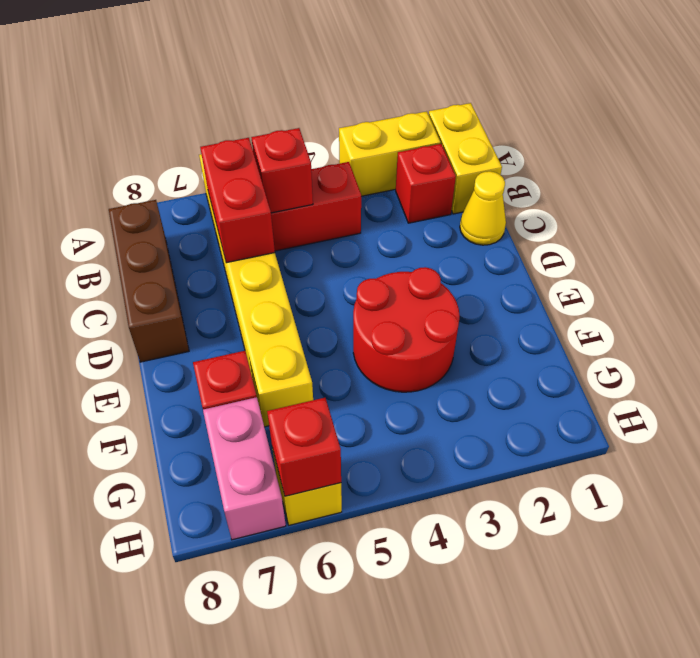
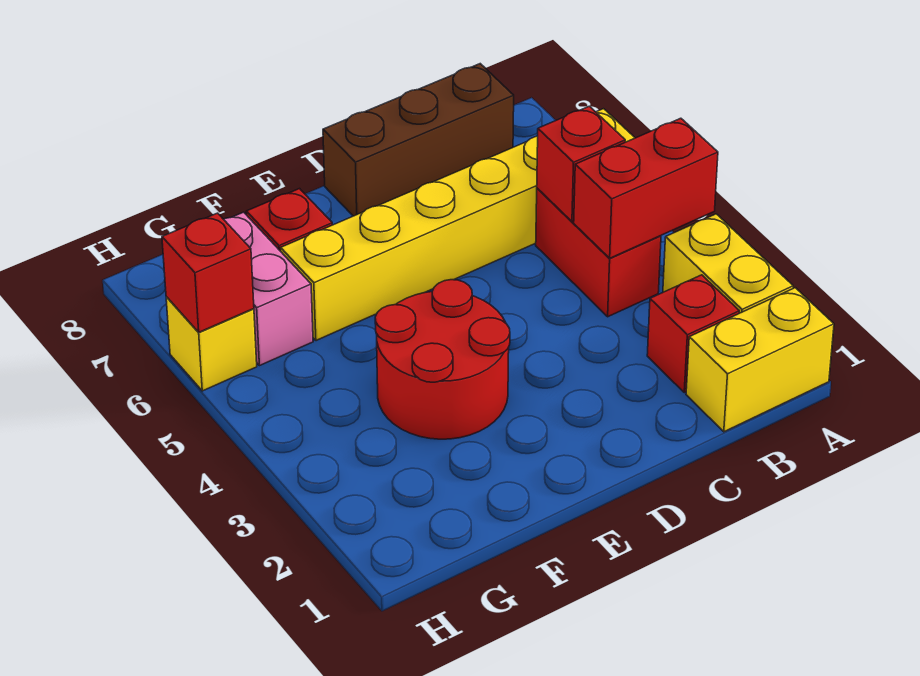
red 1x2 brick [200,138,275,263] -> red 1x2 brick moved to [574,118,718,258]
yellow 1x1 cone [460,171,506,245] -> none
pink 1x2 brick [203,397,286,540] -> pink 1x2 brick turned to [224,212,313,366]

